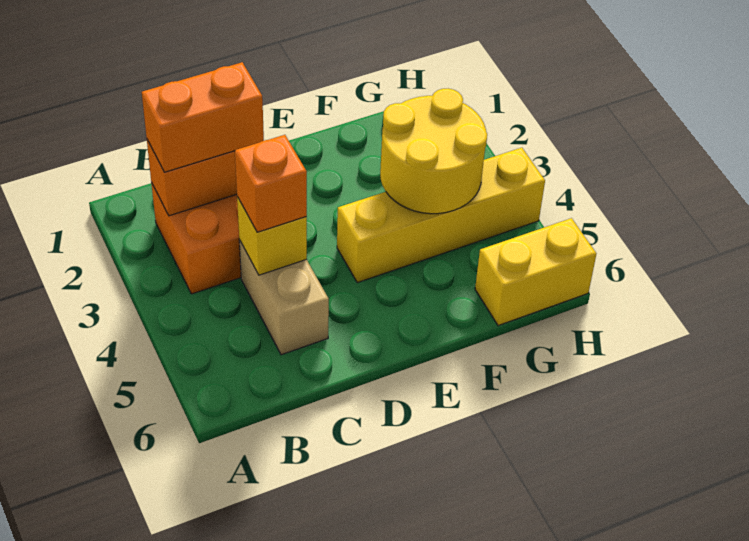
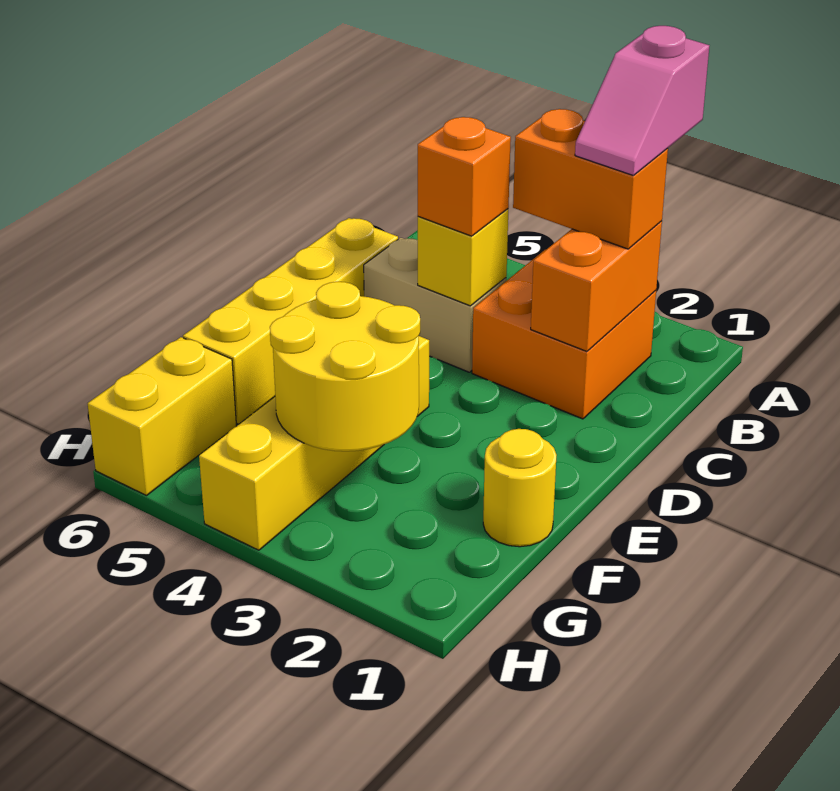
none -> pink 1x2 slope [575,26,709,176]
orange 1x2 brick [142,62,264,172] -> orange 1x2 brick turned to [513,109,668,249]
none -> yellow 1x4 brick [183,218,398,424]
none -> yellow 1x1 round brick [483,429,556,547]

